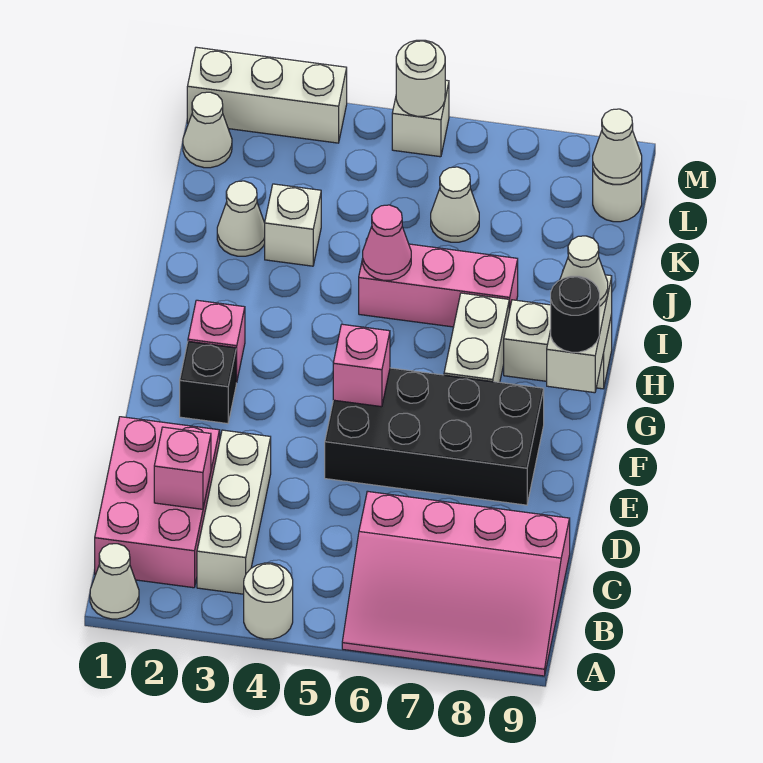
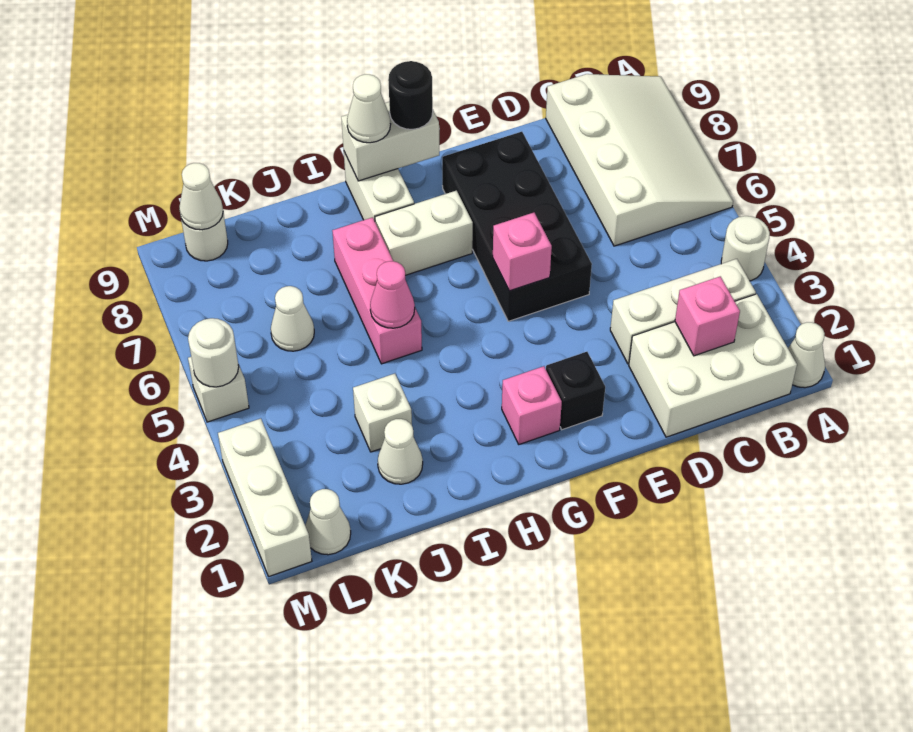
pink 3x4 slope [342,491,570,676] -> white 3x4 slope [546,74,733,246]
pink 2x3 brick [95,417,220,588] -> white 2x3 brick [629,294,797,437]

